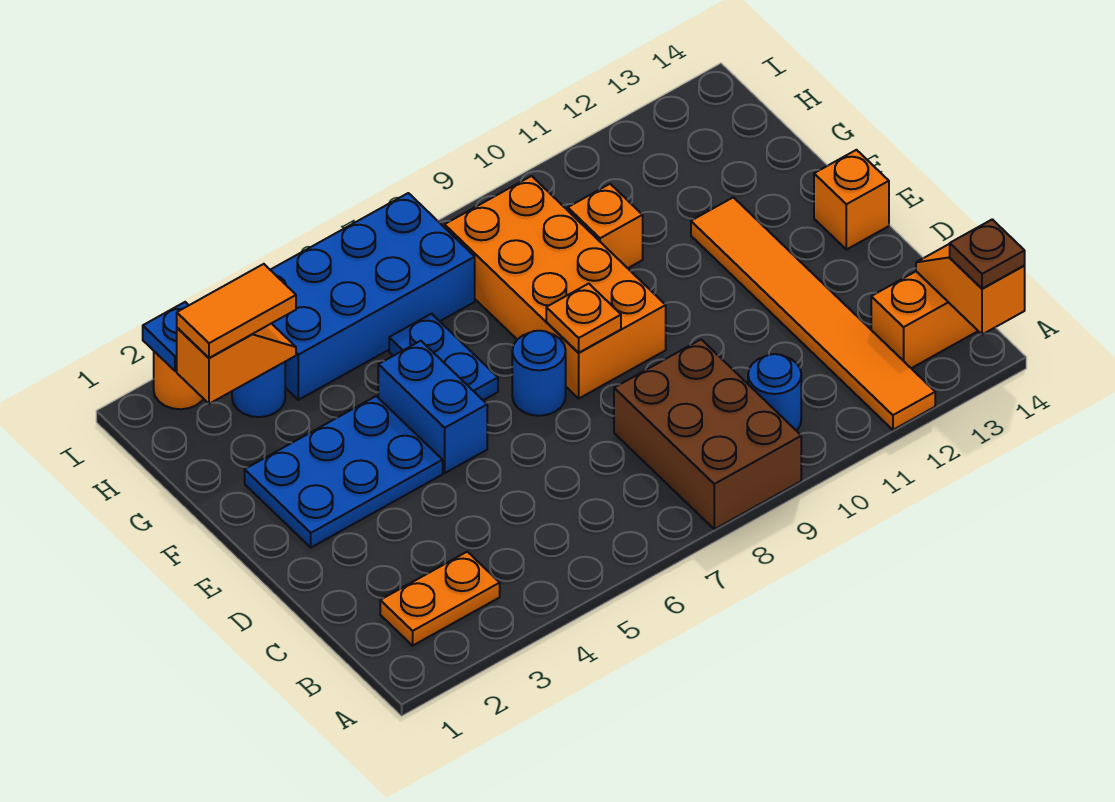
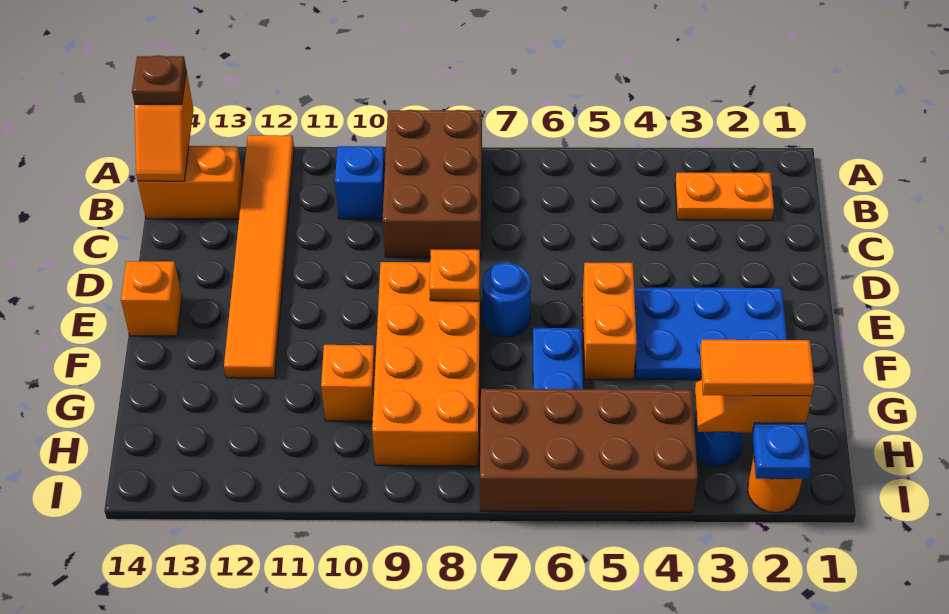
blue 1x1 round brick [748,354,801,431] -> blue 1x1 brick [335,146,385,219]
blue 1x2 brick [378,341,487,473] -> orange 1x2 brick [582,263,637,379]
blue 2x4 brick [271,193,475,400] -> brown 2x4 brick [480,389,698,512]

